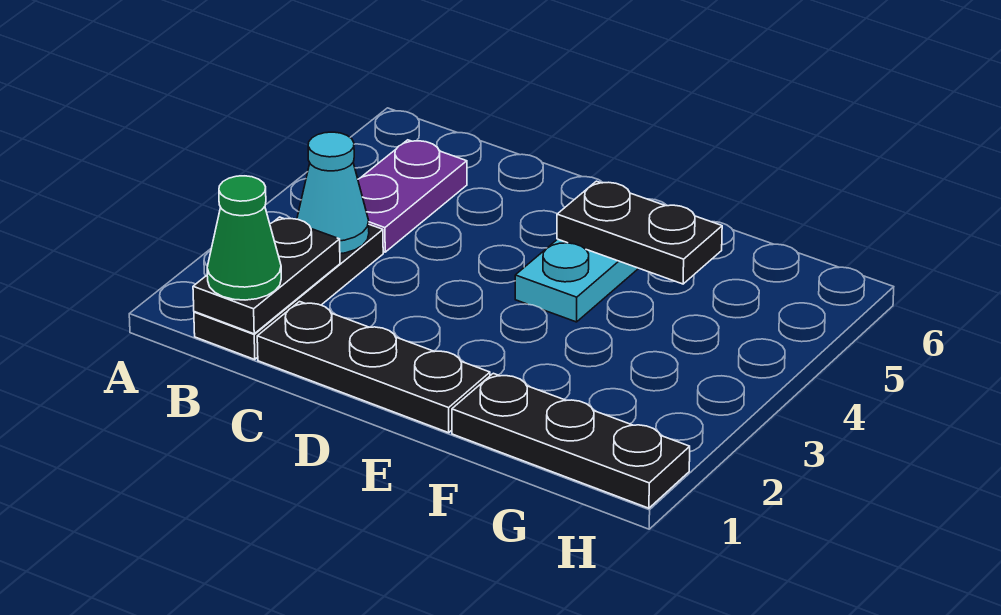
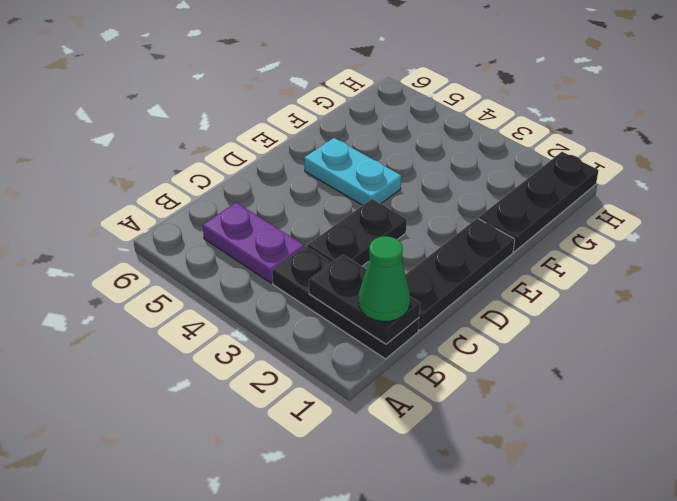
cyan 1x1 cone [297,132,369,254] -> none
black 1x2 plate [557,181,722,284] -> black 1x2 plate moved to [307,199,407,266]

